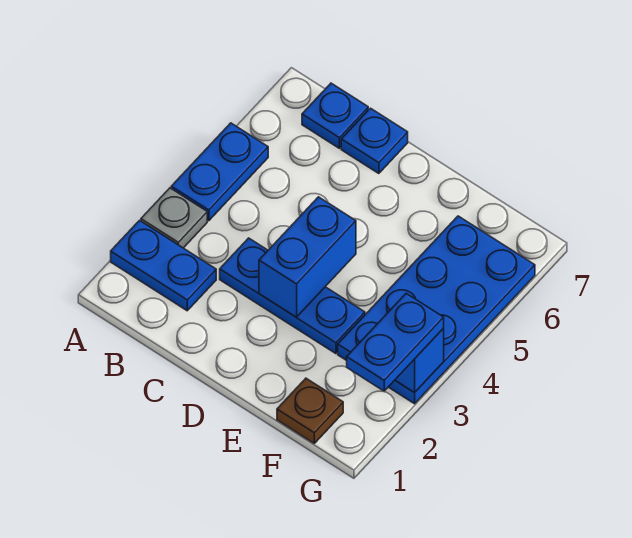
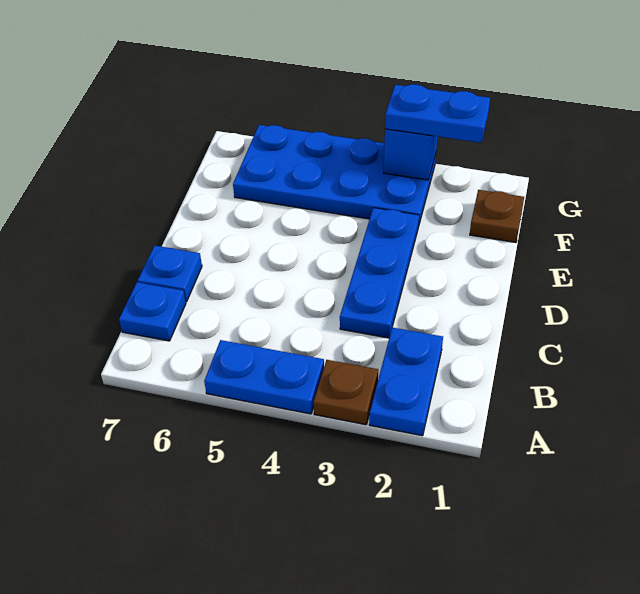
grey 1x1 plate [141,188,207,248] -> brown 1x1 plate [313,360,378,425]
blue 1x2 brick [259,197,356,317] -> none

